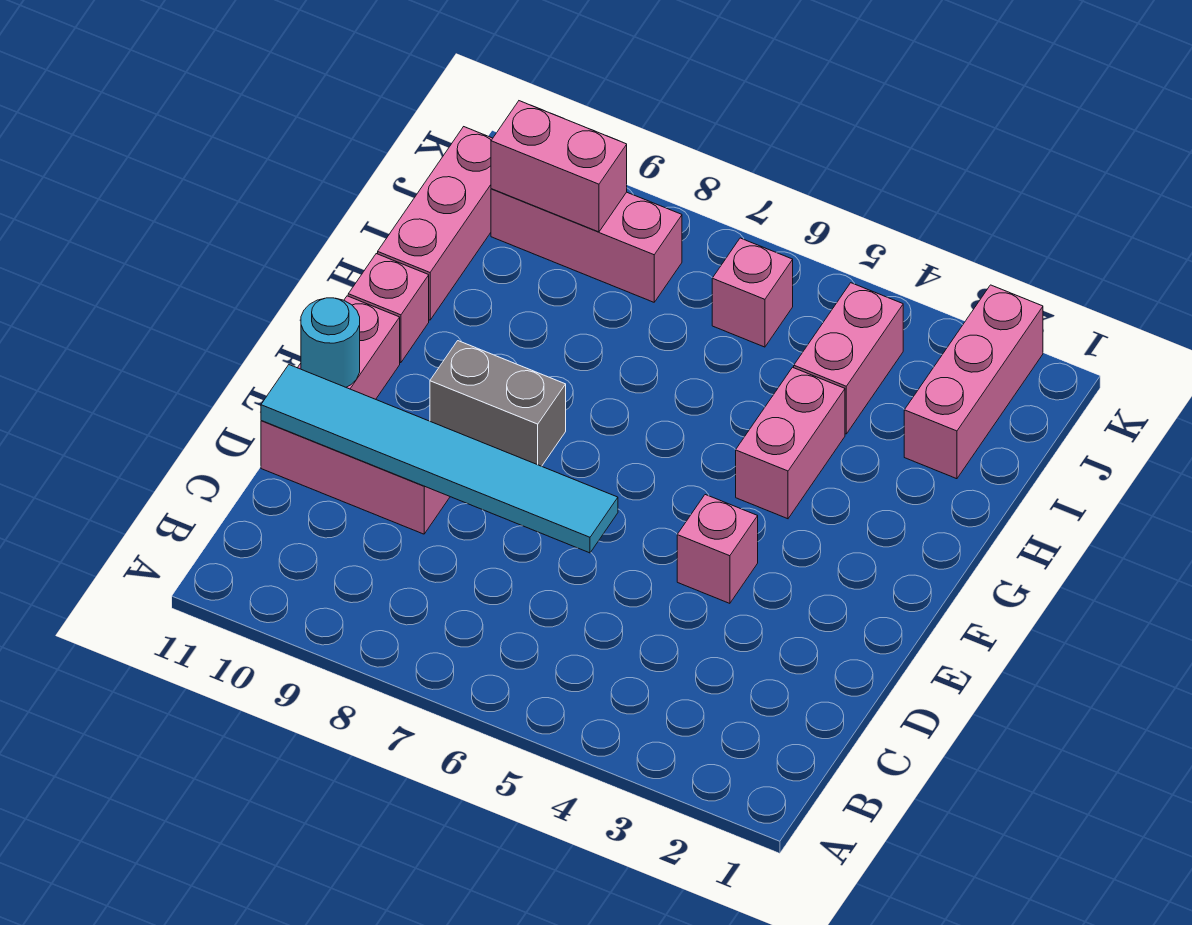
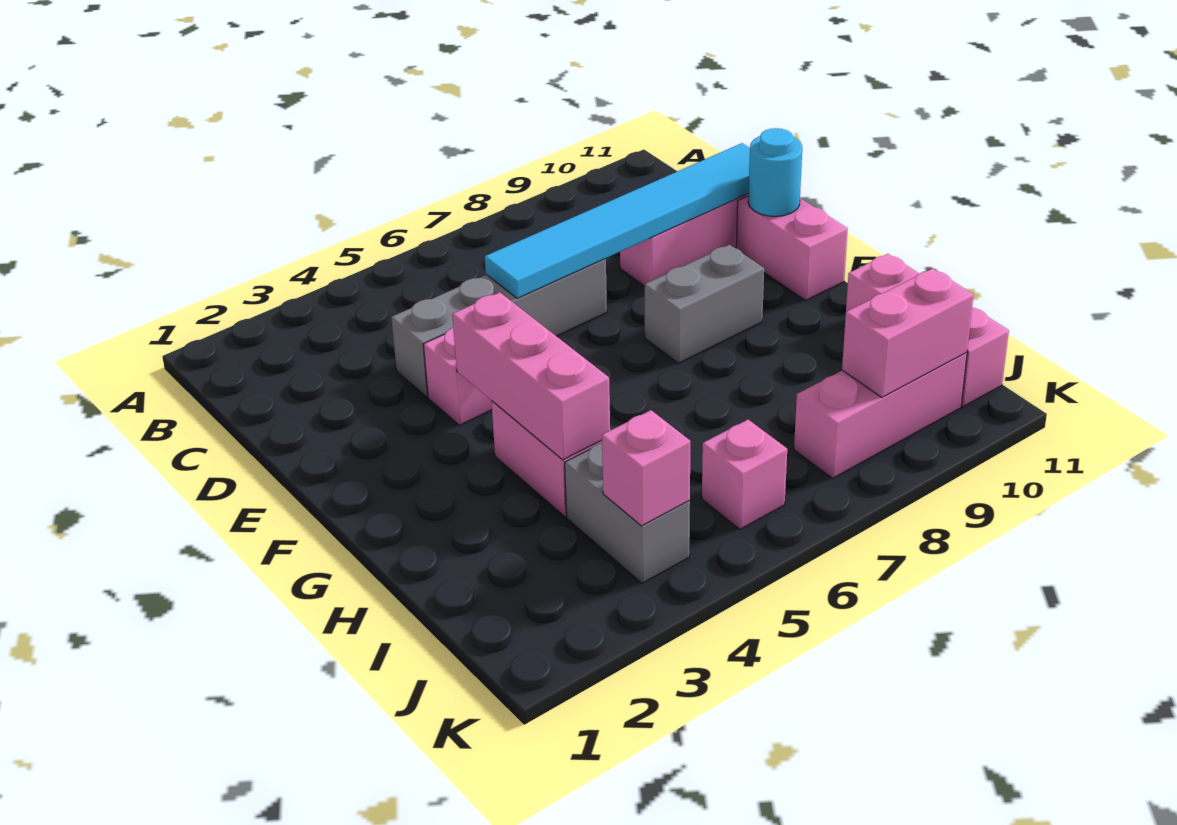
none -> grey 1x4 brick [391,259,607,397]
pink 1x1 brick [348,254,429,363] -> pink 1x1 brick moved to [602,410,690,526]
pink 1x3 brick [904,285,1043,479] -> pink 1x3 brick moved to [452,292,610,460]
pink 1x2 brick [794,283,903,434] -> grey 1x2 brick [565,443,690,583]

